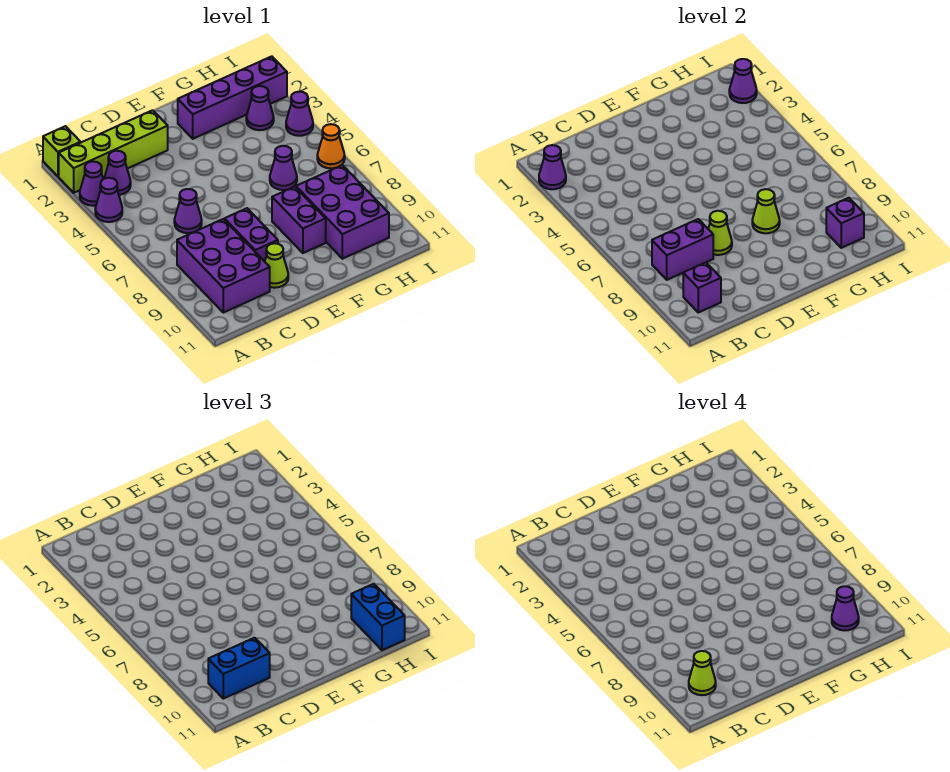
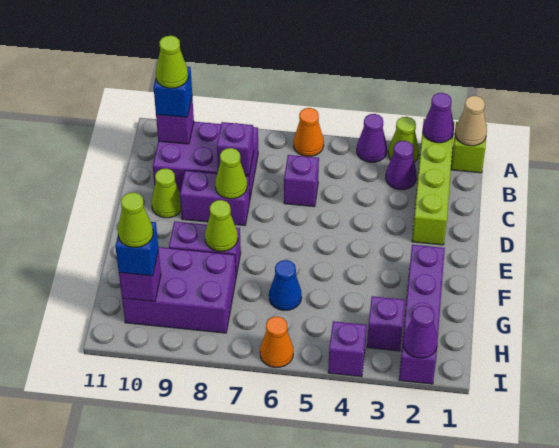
none -> tan 1x1 cone [455,96,487,146]
purple 1x1 cone [80,161,103,206] -> lime 1x1 cone [388,117,419,162]
none -> orange 1x1 cone [294,108,324,156]
purple 1x2 brick [652,219,713,280] -> purple 1x1 brick [217,122,254,175]
blue 1x2 brick [208,638,270,699] -> blue 1x1 brick [154,67,192,117]
purple 1x1 cone [174,189,202,233] -> purple 1x1 brick [284,155,319,207]
purple 1x1 cone [270,146,297,190] -> blue 1x1 cone [269,260,302,311]
purple 1x1 cone [246,86,274,130] -> purple 1x1 brick [367,296,405,351]
blue 1x2 brick [351,584,405,650] -> blue 1x1 brick [115,222,158,276]
purple 1x1 cone [832,586,859,630] -> lime 1x1 cone [118,193,153,247]
purple 1x1 cone [286,92,313,136] -> purple 1x1 brick [328,321,367,377]

